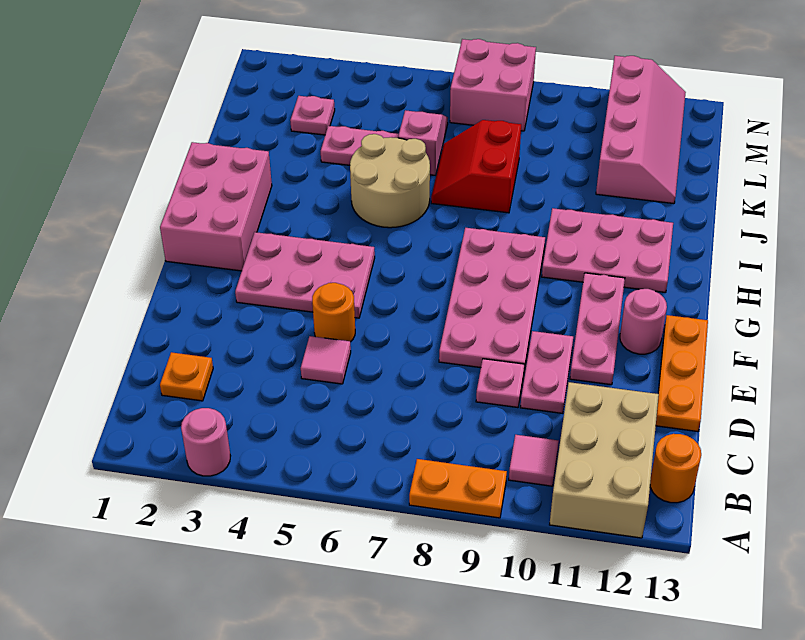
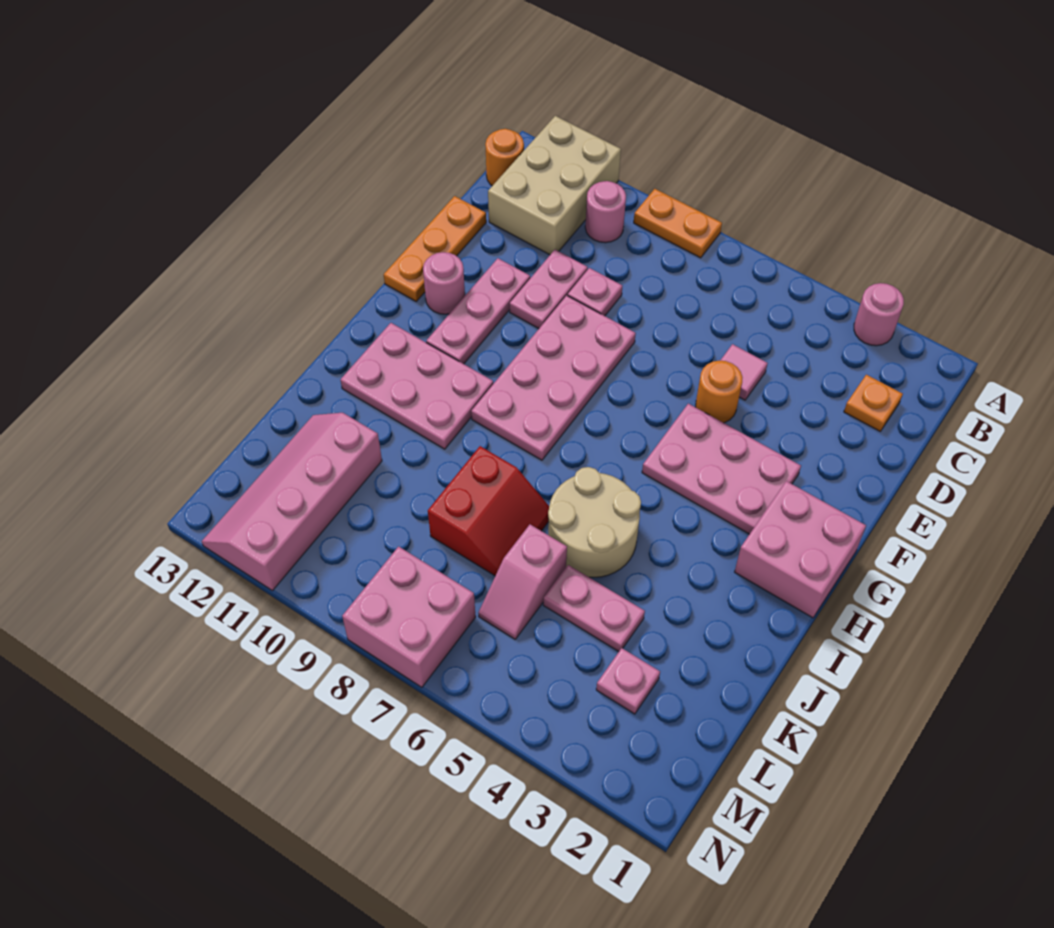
pink 1x1 tile [509,435,559,486] -> pink 1x1 round brick [585,181,626,243]
pink 2x3 brick [160,142,272,271] -> pink 2x2 brick [735,481,866,618]

